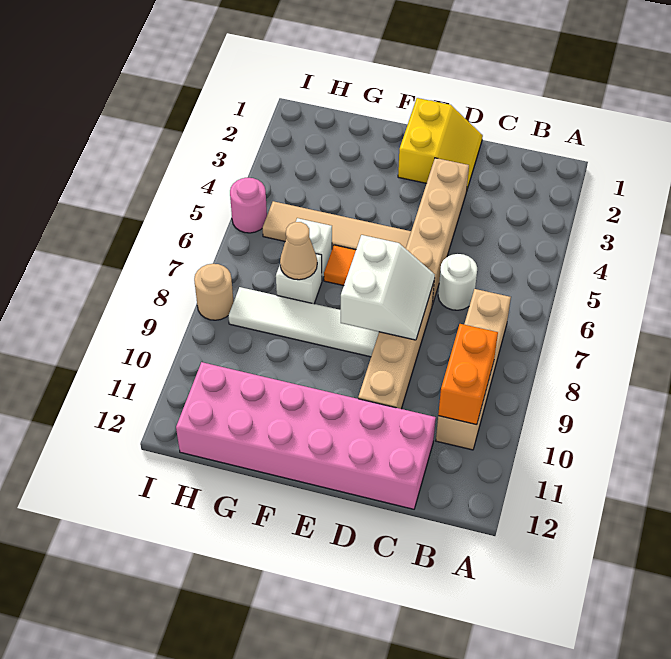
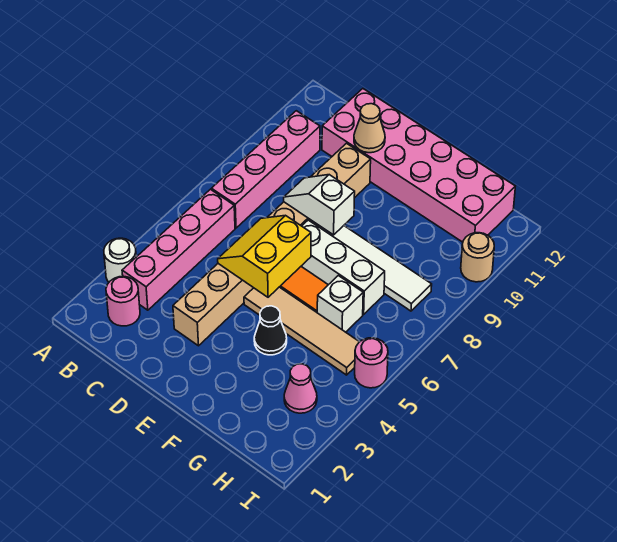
none -> pink 1x1 round brick [106,276,140,326]
none -> pink 1x4 brick [122,189,235,310]
tan 1x4 brick [436,289,511,450] -> pink 1x4 brick [211,111,320,228]
orange 1x2 brick [438,324,498,425] -> none
white 1x1 round brick [438,254,477,310] -> white 1x1 round brick moved to [104,238,136,282]
yellow 2x2 slope [398,98,483,192] -> yellow 2x2 slope moved to [218,216,311,297]
white 2x2 slope [341,235,435,340] -> white 1x2 slope [284,175,355,235]
none -> black 1x1 cone [254,306,287,355]
white 1x1 brick [276,254,322,304] -> white 1x3 brick [301,220,385,314]
tan 1x1 cone [280,222,317,280] -> tan 1x1 cone moved to [354,104,385,153]
none -> pink 1x1 cone [284,364,317,413]
tan 1x1 round brick [194,264,234,320] -> tan 1x1 round brick moved to [461,233,494,282]

